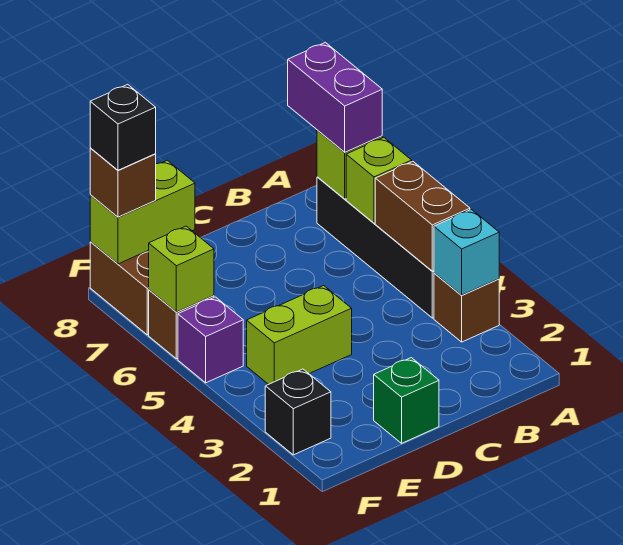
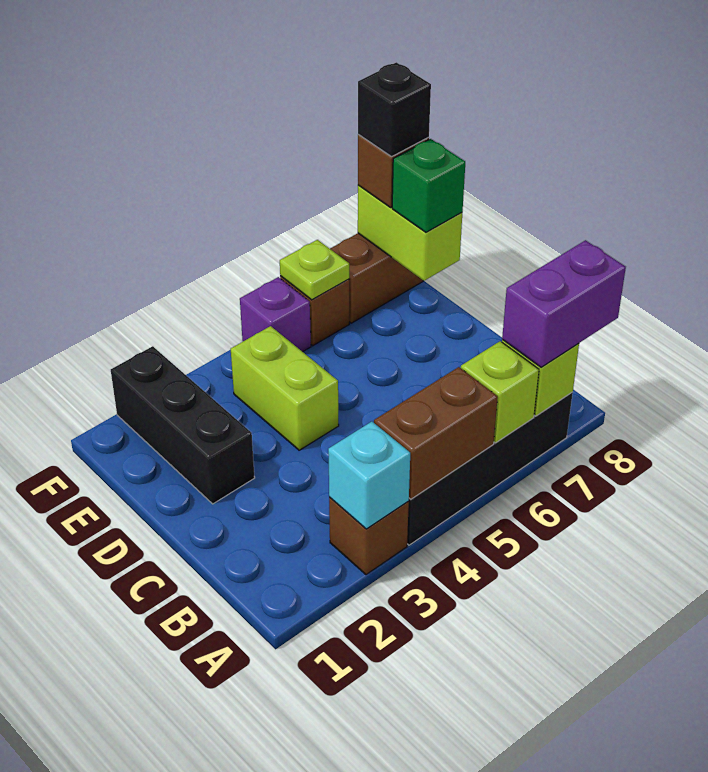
green 1x1 brick [374,358,439,443] -> green 1x1 brick moved to [392,139,465,232]
black 1x1 brick [265,369,331,455] -> black 1x3 brick [111,346,255,504]
lime 1x1 brick [149,226,214,312] -> lime 1x1 plate [280,240,349,300]

